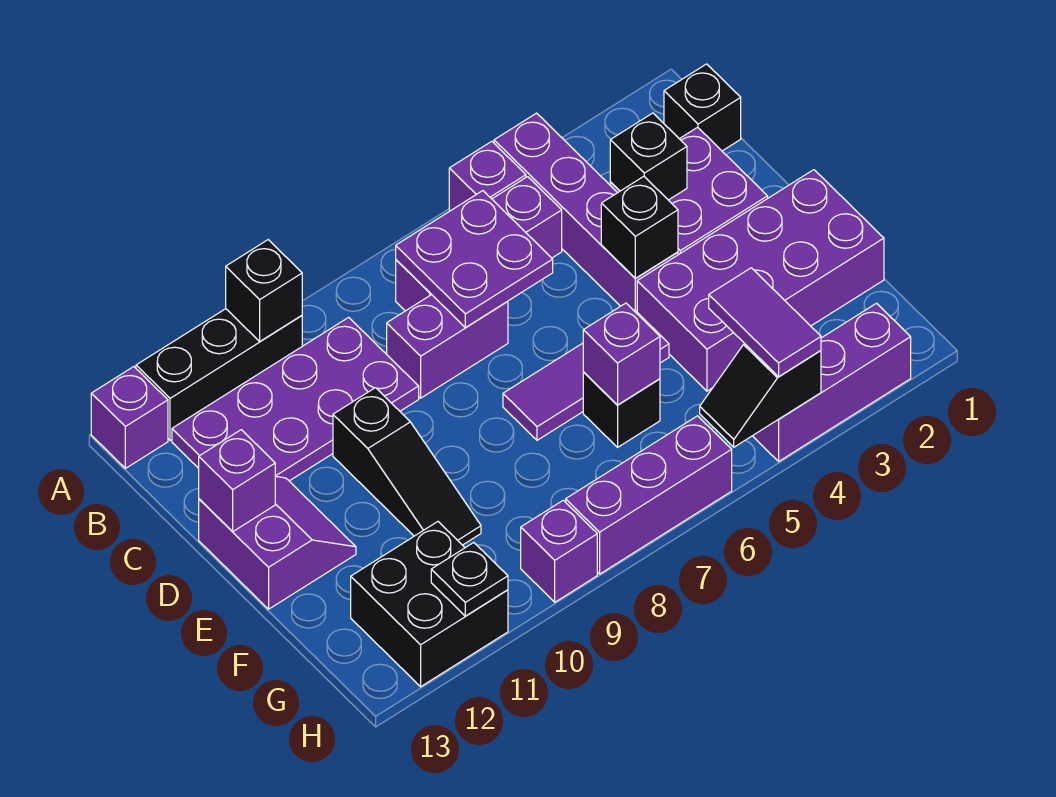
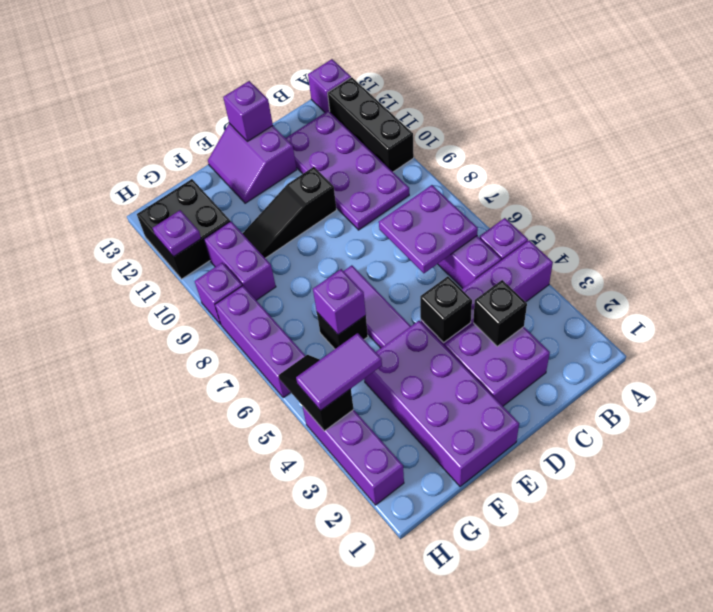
black 1x1 brick [226,240,302,341] -> none
black 1x1 brick [664,64,741,151] -> none
purple 1x2 brick [387,295,508,398] -> purple 1x2 brick moved to [204,221,276,300]
purple 2x2 slope [199,476,356,609] -> purple 2x2 slope turned to [208,123,297,203]
black 1x1 plate [431,543,508,616] -> purple 1x1 plate [153,210,201,257]

